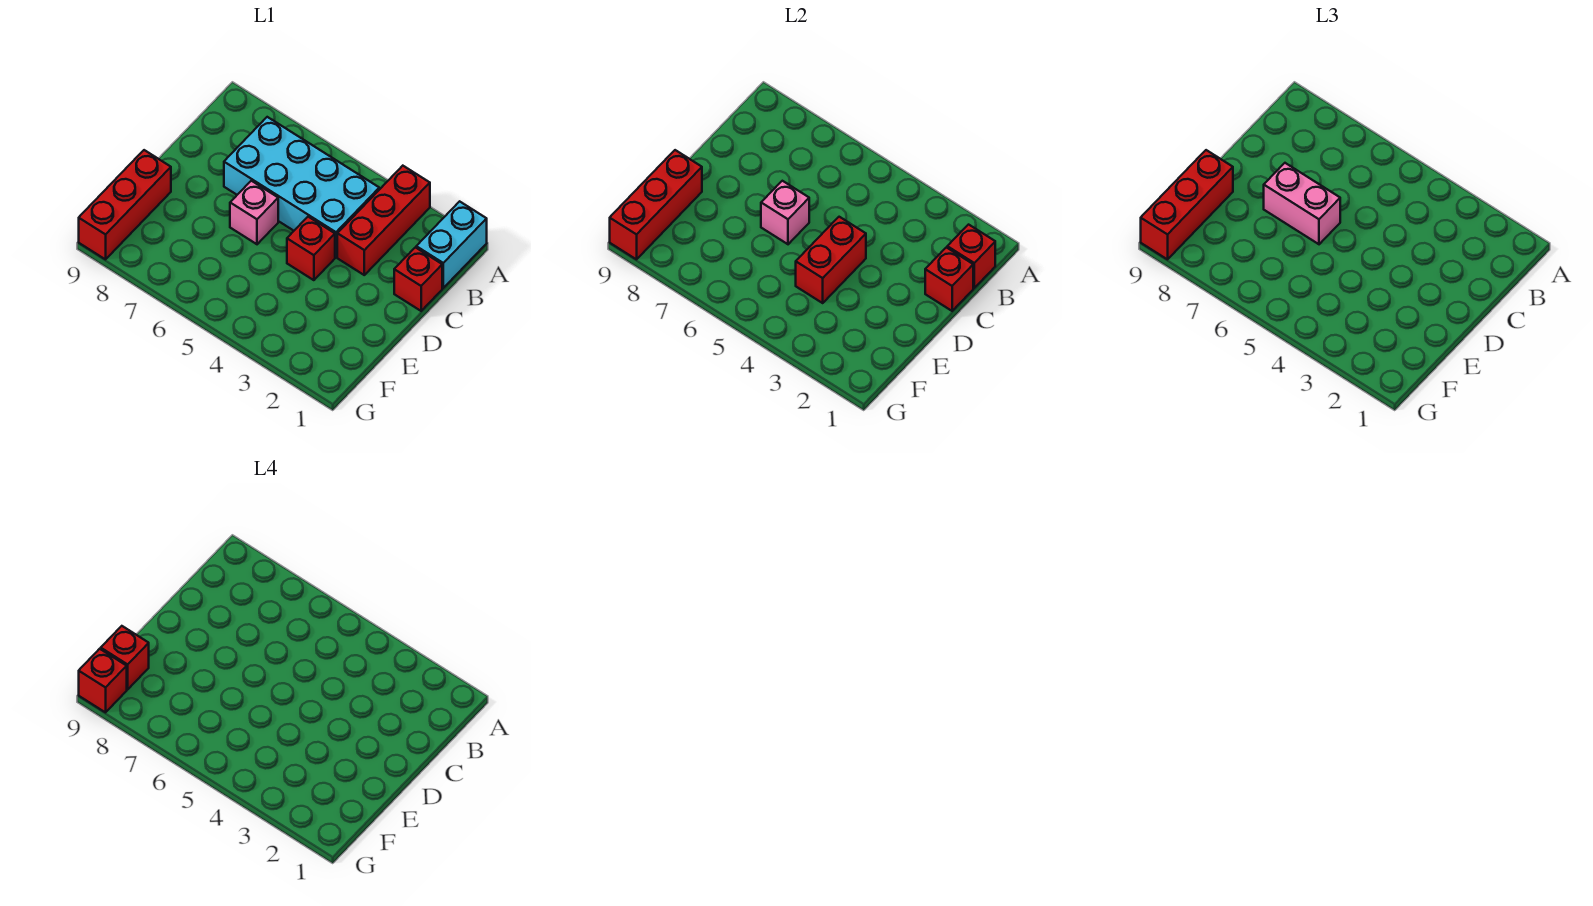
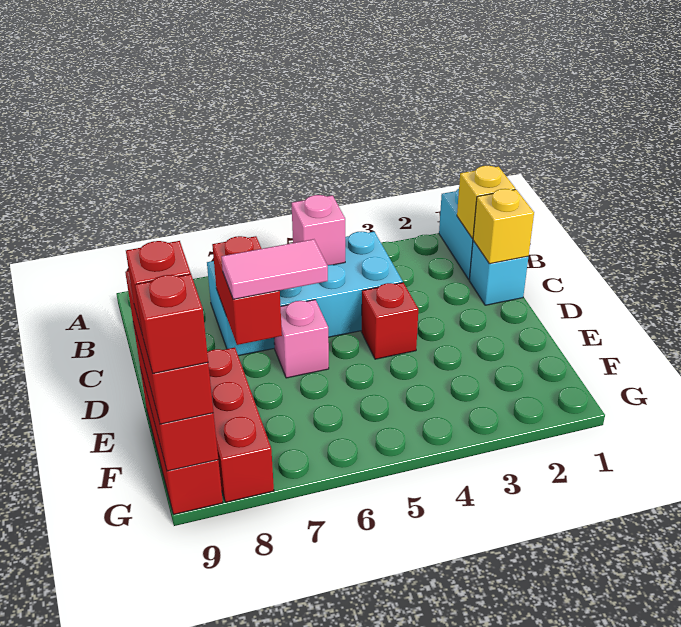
red 1x3 brick [337,166,430,275] -> red 1x3 brick moved to [207,348,274,502]
red 1x1 brick [947,225,995,288] -> yellow 1x1 brick [457,166,515,239]
red 1x1 brick [394,247,442,311] -> cyan 1x1 brick [469,241,528,305]
red 1x1 brick [925,247,973,311] -> yellow 1x1 brick [473,189,534,264]
red 1x2 brick [796,217,866,303] -> red 1x2 brick moved to [212,236,282,345]
pink 1x1 brick [761,181,809,244] -> pink 1x1 brick moved to [292,195,345,265]
pink 1x2 brick [1264,163,1340,244] -> pink 1x2 tile [221,239,328,299]

